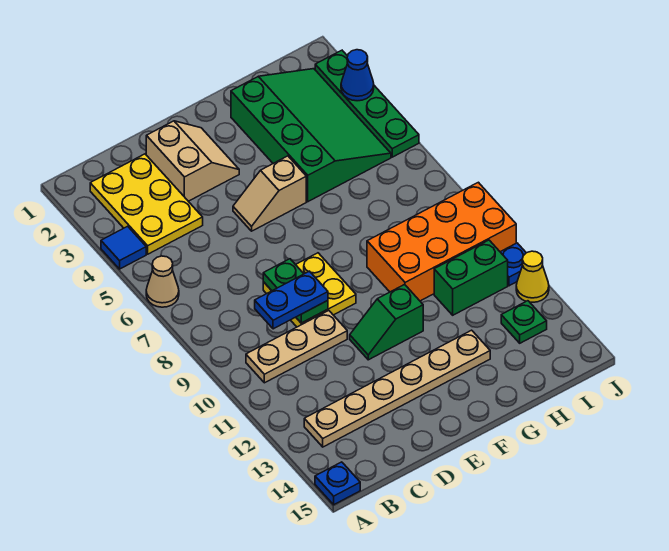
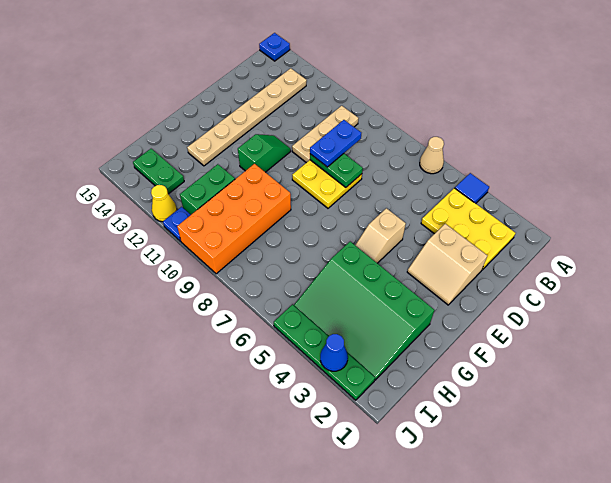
tan 1x2 slope [233,156,306,231] -> tan 1x2 slope turned to [355,208,406,263]
green 1x1 plate [501,301,547,343] -> green 1x2 plate [133,149,184,194]

